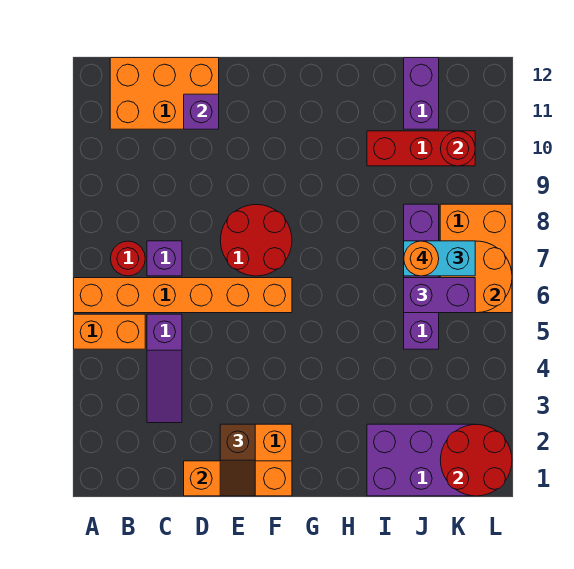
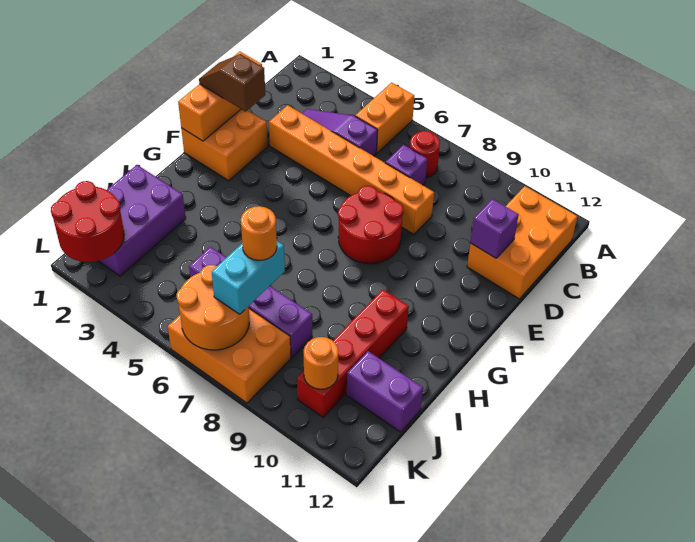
orange 1x6 brick [74,278,292,313] -> orange 1x6 brick turned to [269,105,434,234]
red 1x3 brick [367,131,475,166] -> red 1x4 brick [297,290,409,417]
purple 1x2 brick [404,278,475,313] -> none
red 1x1 round brick [441,131,475,166] -> orange 1x1 round brick [304,337,338,389]

